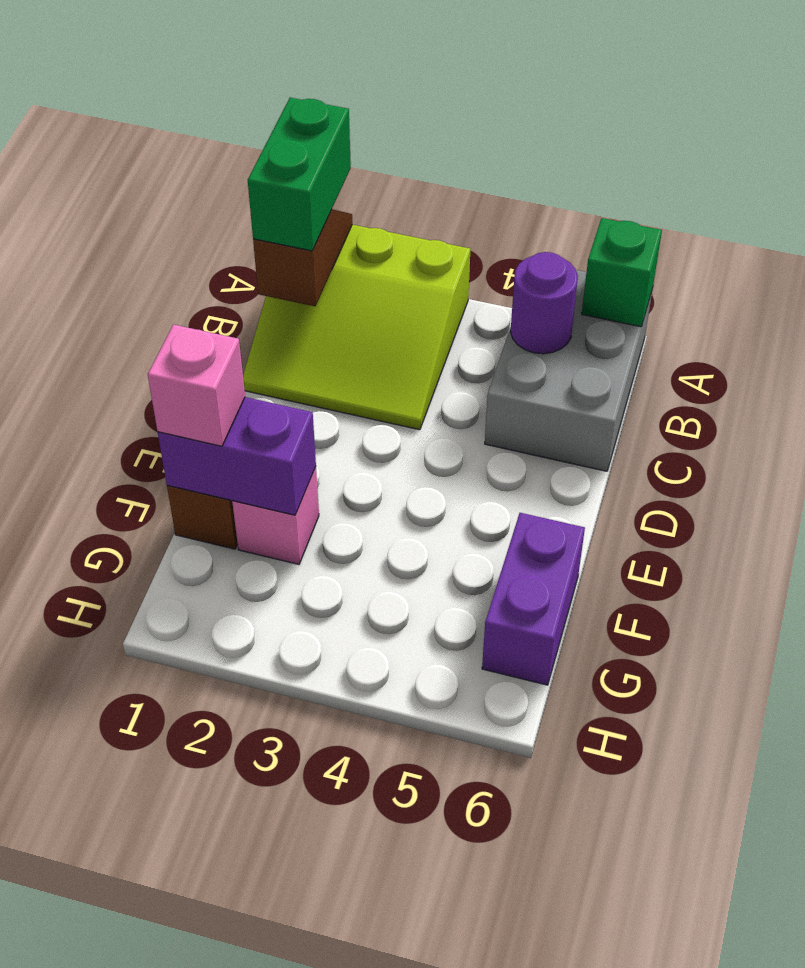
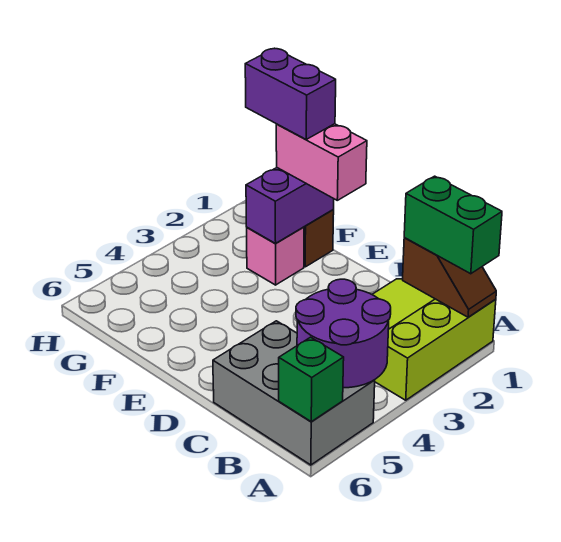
purple 1x1 round brick [511,252,578,354] -> purple 2x2 round brick [296,279,391,388]
pink 1x1 brick [148,324,245,446] -> pink 1x2 brick [276,124,367,200]
purple 1x2 brick [482,513,585,685] -> purple 1x2 brick moved to [245,48,336,139]

